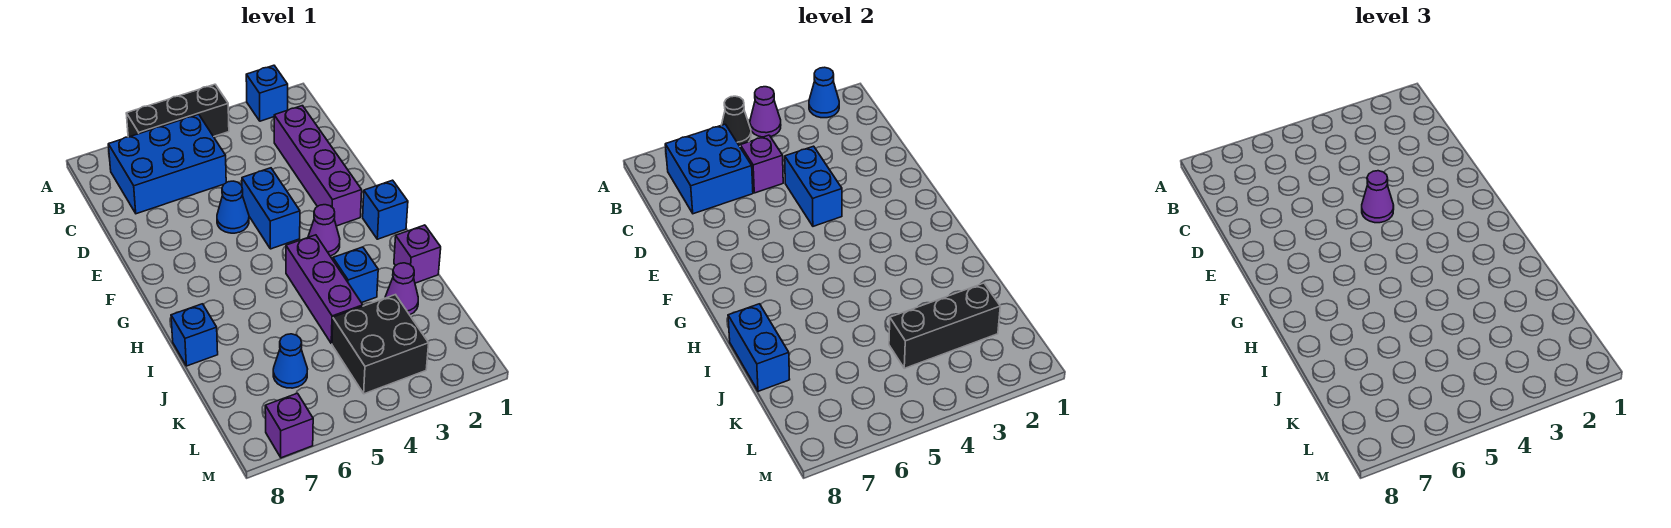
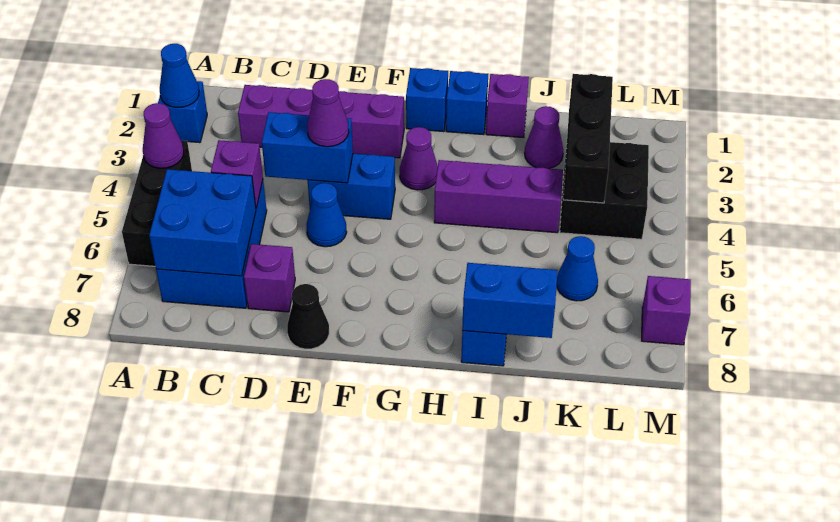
black 1x1 cone [722,96,751,146] -> black 1x1 cone moved to [287,284,329,349]
none -> purple 1x1 brick [244,244,295,312]
blue 1x1 brick [333,247,378,303] -> blue 1x1 brick moved to [446,71,488,135]

